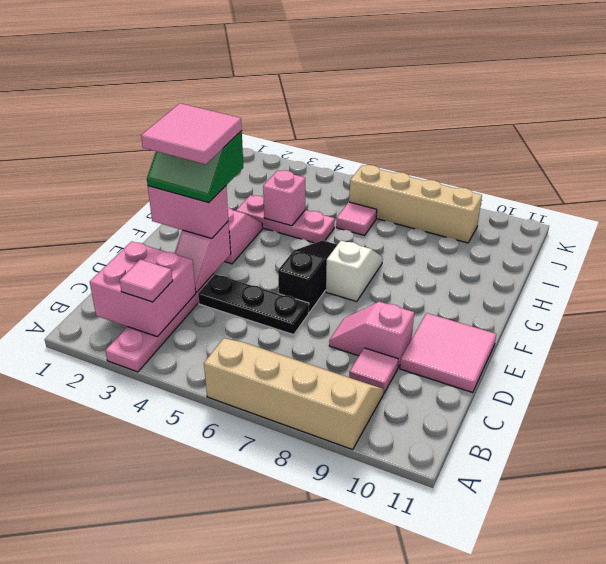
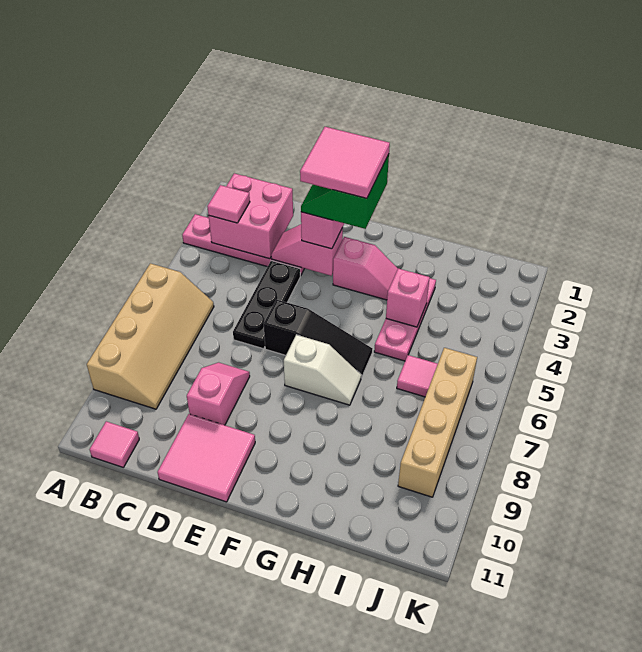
pink 1x1 tile [349,348,398,394] -> pink 1x1 tile moved to [90,421,139,467]

